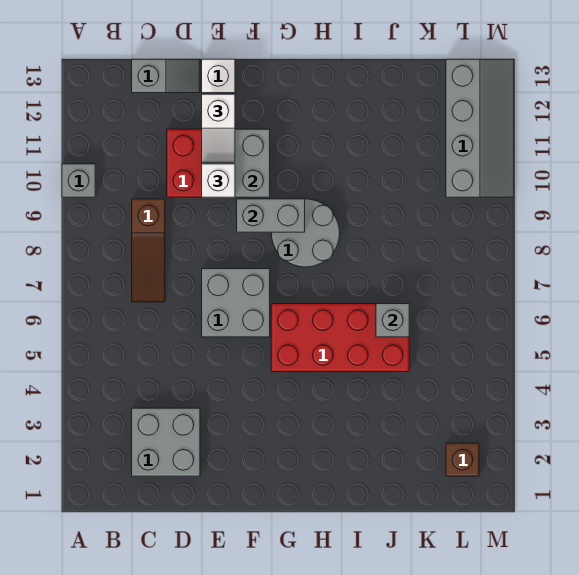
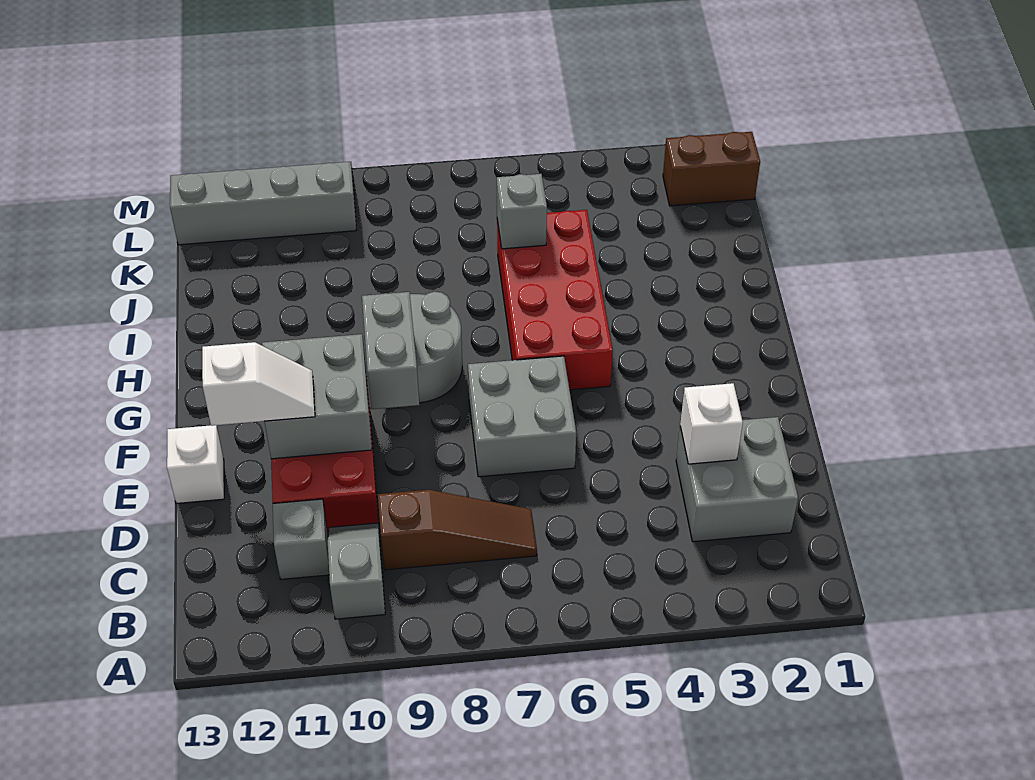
grey 1x1 brick [62,164,95,197] -> grey 1x1 brick moved to [273,499,329,579]
grey 1x2 slope [132,59,200,93] -> grey 1x2 slope moved to [328,523,385,619]
white 1x1 brick [202,164,235,197] -> white 1x1 brick moved to [680,383,743,464]
brown 1x1 brick [446,443,479,476] -> brown 1x2 brick [663,132,760,206]

